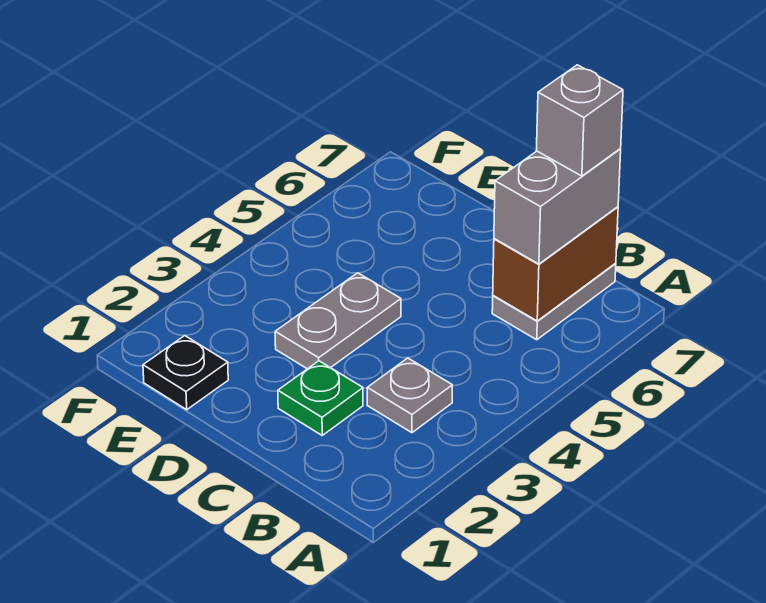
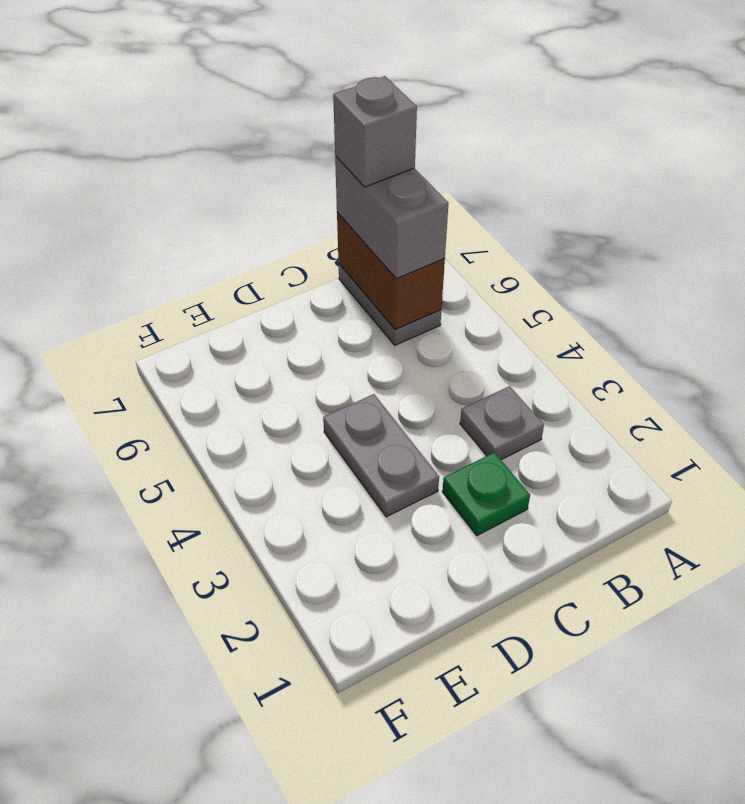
black 1x1 plate [143,336,228,410] -> none

